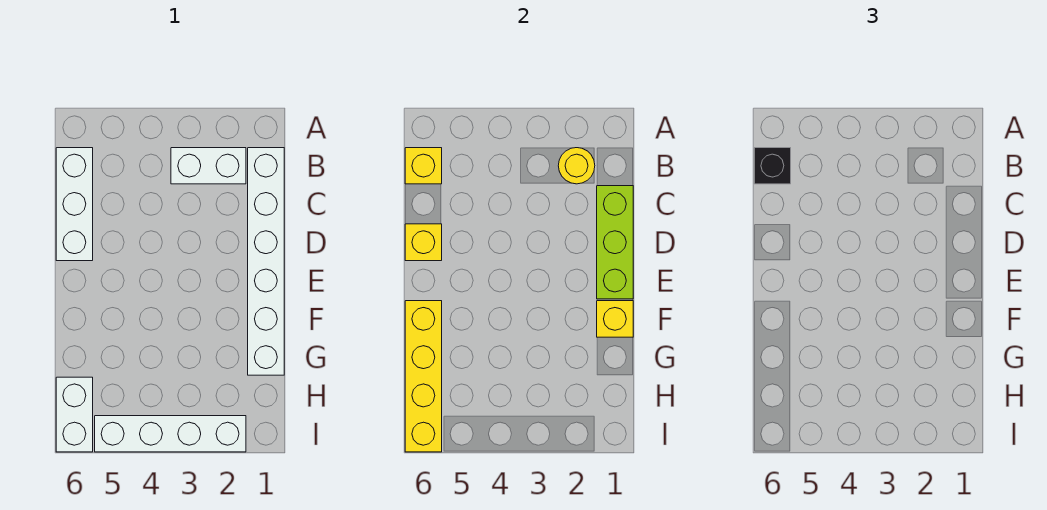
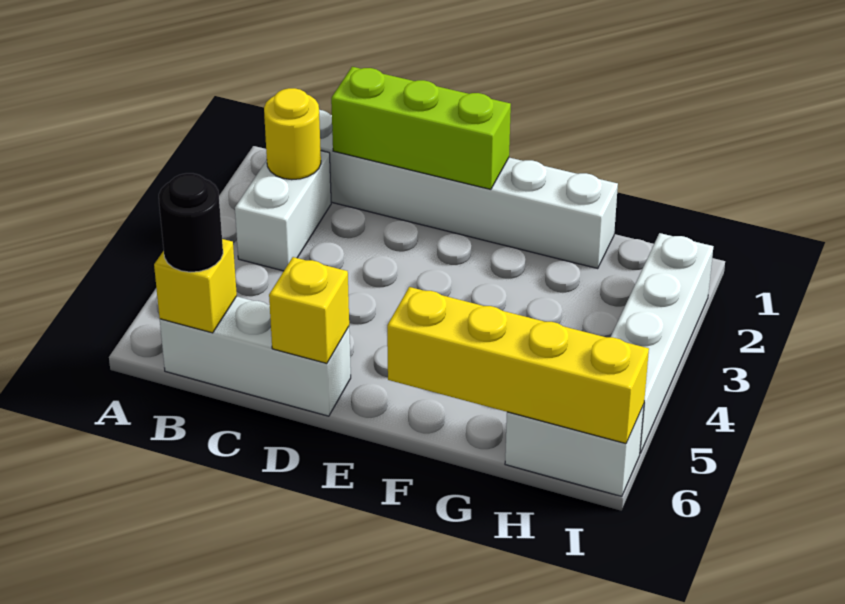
black 1x1 brick [754,148,791,184] -> black 1x1 round brick [159,173,223,272]
yellow 1x1 brick [597,301,633,337] -> none

